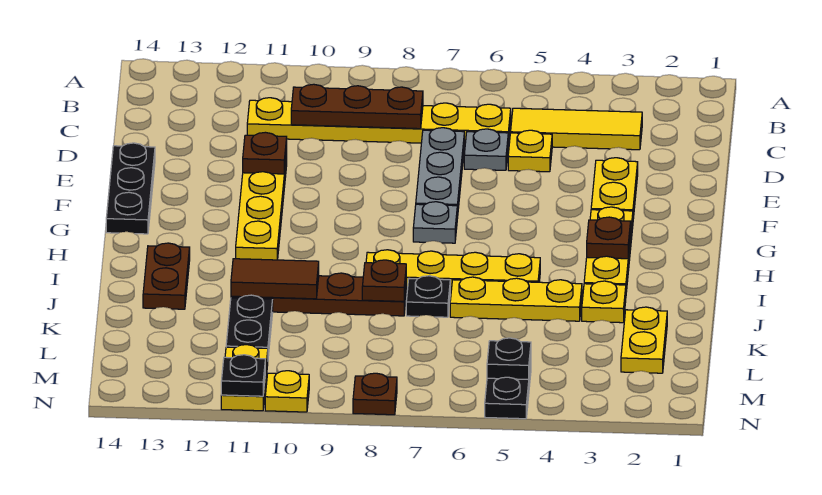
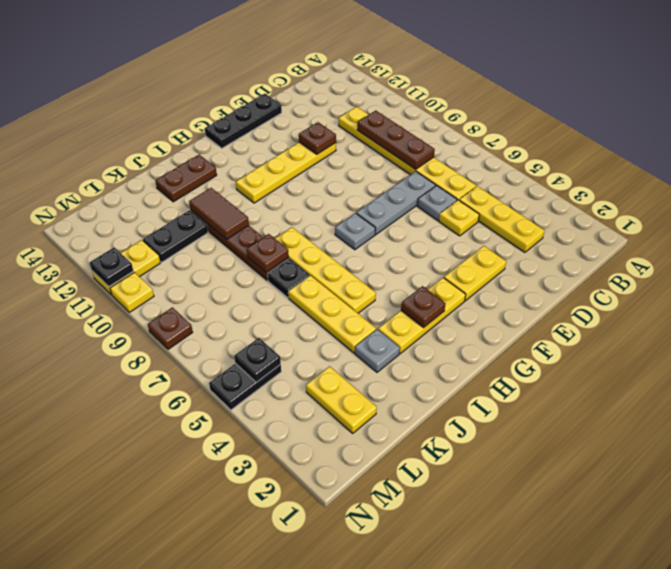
yellow 1x3 tile [511,108,642,150] -> yellow 1x3 plate [459,186,544,252]
yellow 1x1 plate [582,281,626,323] -> grey 1x1 plate [355,329,400,372]
yellow 1x2 plate [621,307,667,373] -> yellow 1x2 plate turned to [306,366,377,433]

